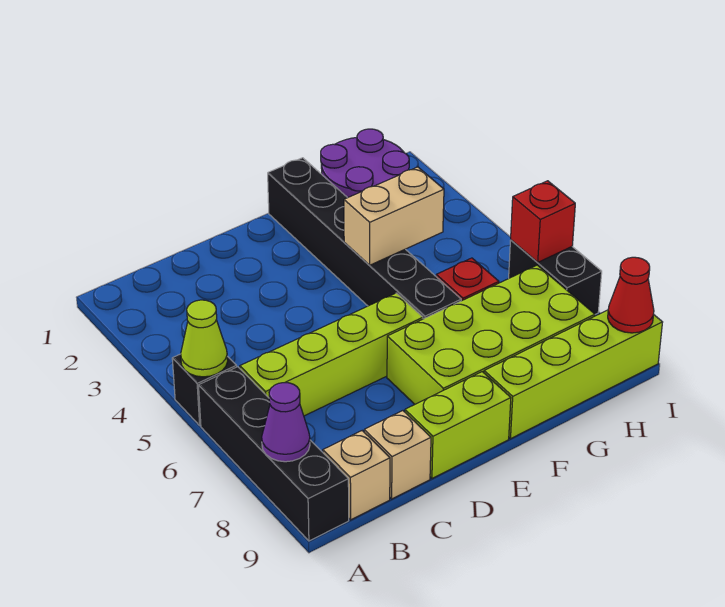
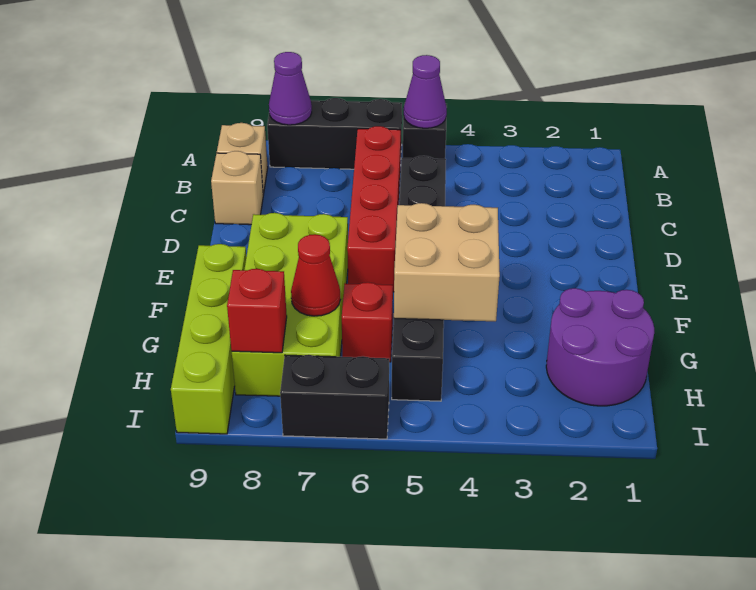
lime 1x1 cone [181,300,228,377] -> purple 1x1 cone [404,55,447,128]
black 1x4 brick [199,367,349,541] -> black 1x3 brick [267,98,402,169]
lime 1x4 brick [240,293,423,416] -> red 1x4 brick [347,126,401,292]
lime 1x2 brick [405,372,511,479] -> none
black 1x6 brick [268,158,461,319] -> black 1x6 brick turned to [392,156,446,401]
tan 1x2 brick [344,167,444,265] -> tan 2x2 brick [394,203,500,321]
red 1x1 brick [511,181,575,262] -> red 1x1 brick moved to [227,269,287,353]
red 1x1 cone [608,257,654,333] -> red 1x1 cone moved to [291,234,341,316]

